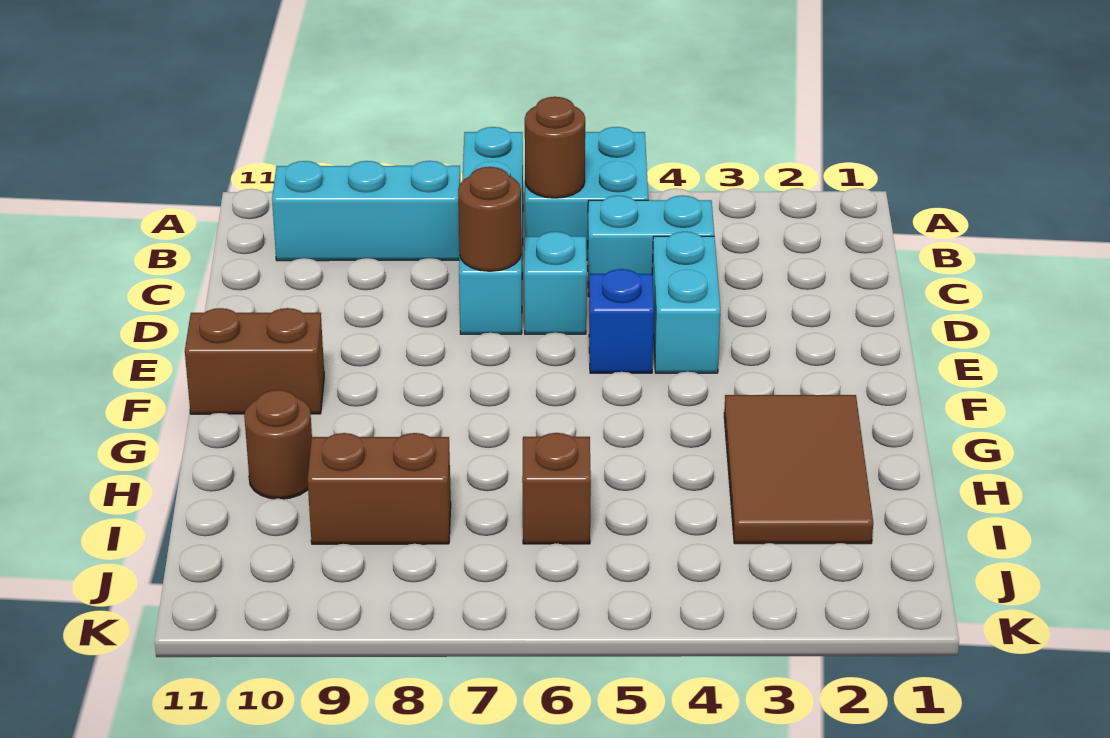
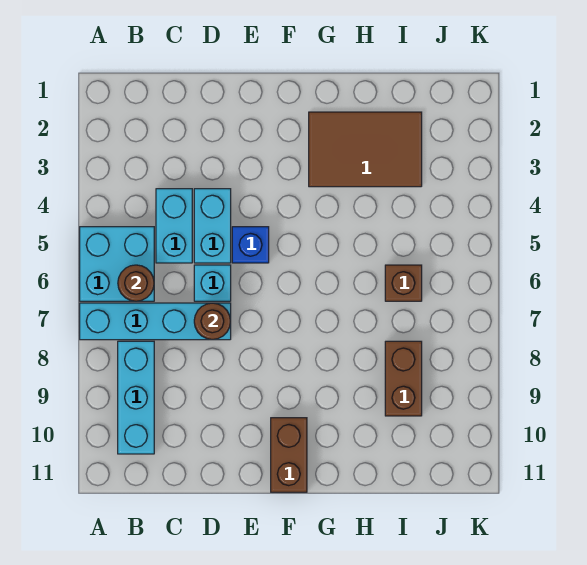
cyan 1x2 brick [652,232,720,373] -> cyan 1x2 brick turned to [194,189,231,263]
brown 1x1 round brick [244,390,312,499] -> none

